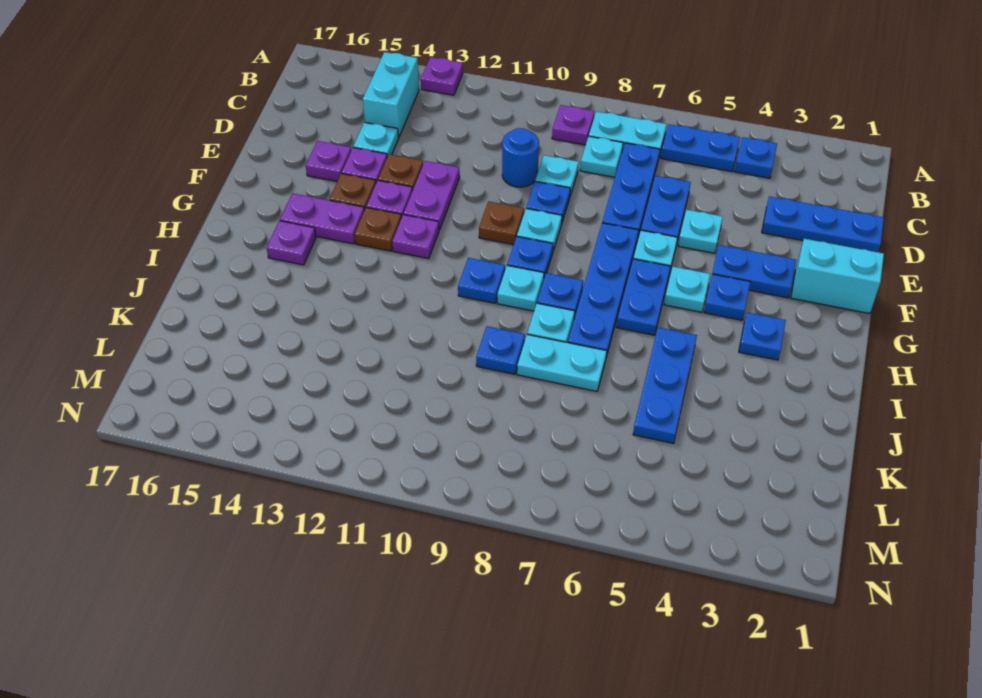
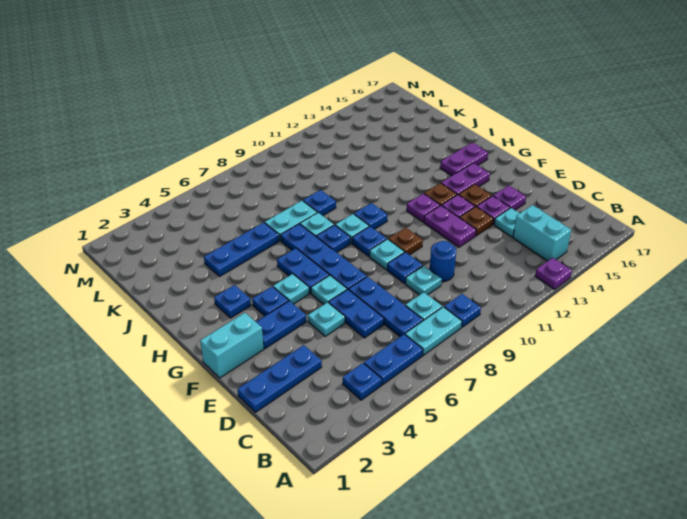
purple 1x1 plate [552,105,594,145] -> blue 1x1 plate [444,294,481,327]
purple 1x1 plate [267,221,316,265] -> purple 1x2 plate [440,143,488,176]
blue 1x3 plate [633,327,697,443] -> blue 1x3 plate turned to [204,222,279,276]

